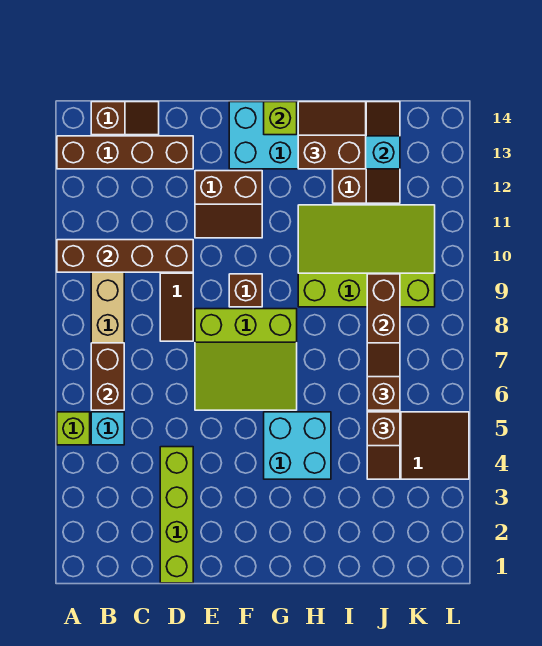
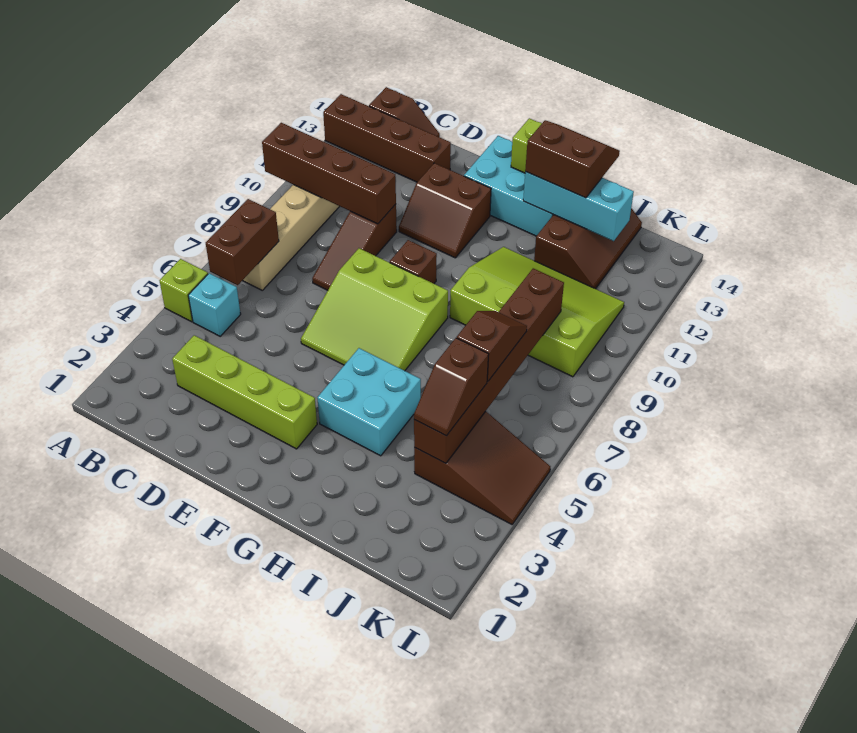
lime 1x4 brick [160,447,193,583] -> lime 1x4 brick turned to [172,335,317,449]

